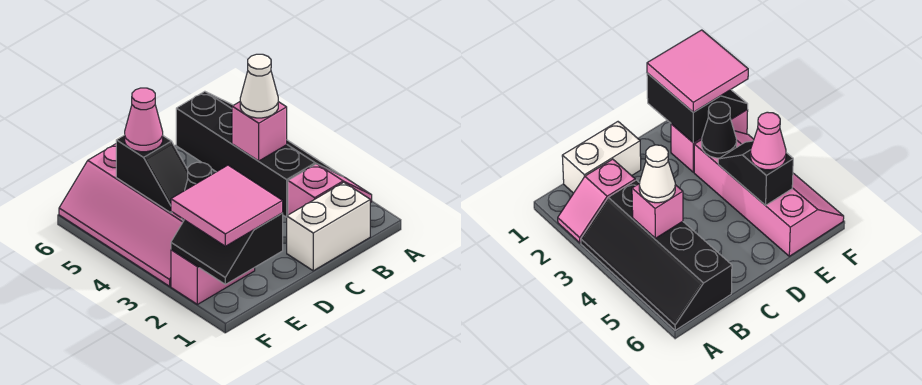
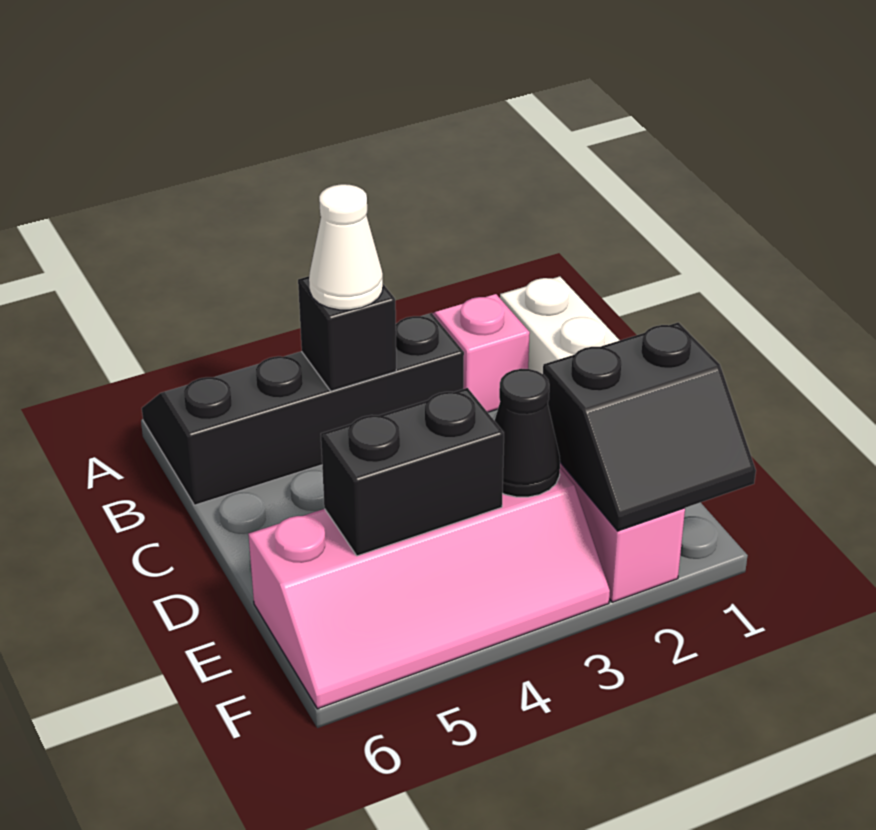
pink 1x1 brick [232,102,287,161] -> black 1x1 brick [298,276,396,391]
pink 2x2 tile [171,165,283,246] -> none
black 1x2 slope [116,135,188,213] -> black 1x2 brick [321,388,504,556]
pink 1x1 cone [125,88,163,152] -> none

